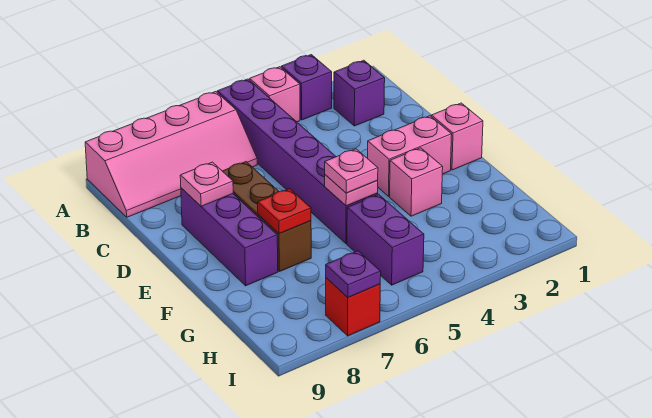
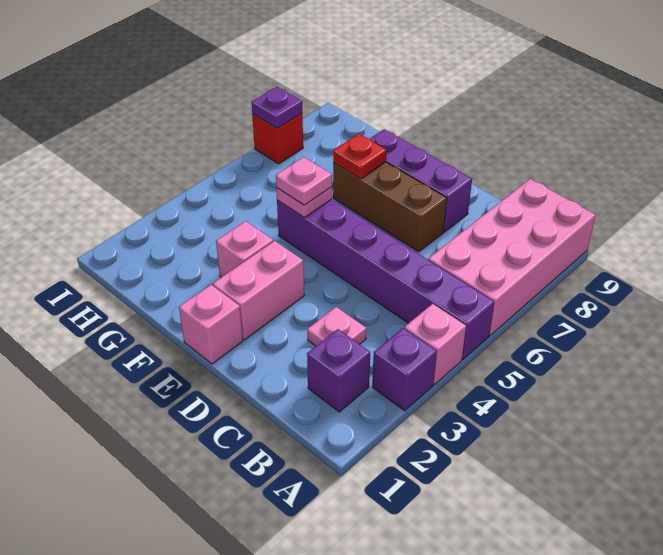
pink 2x4 slope [85,92,257,217] -> pink 2x4 brick [428,179,596,336]
pink 1x1 plate [180,162,233,206] -> pink 1x1 plate moved to [307,307,367,346]
purple 1x2 brick [347,194,424,285] -> none

